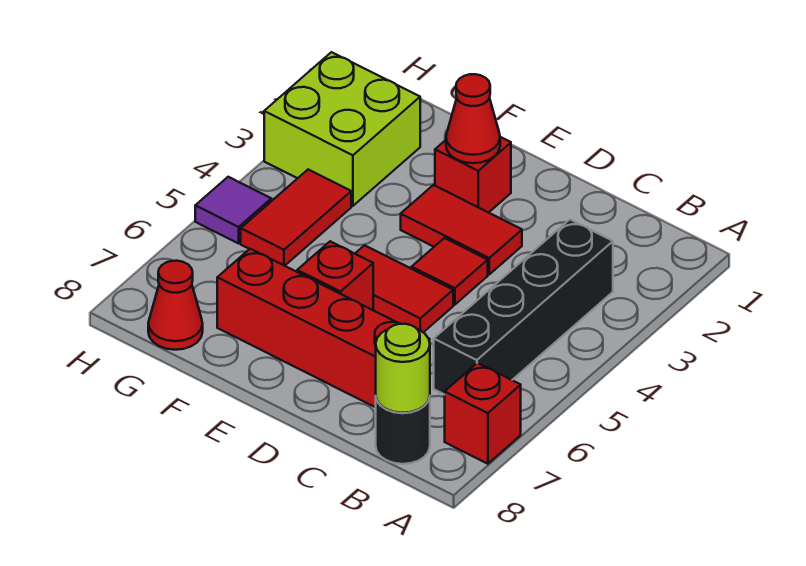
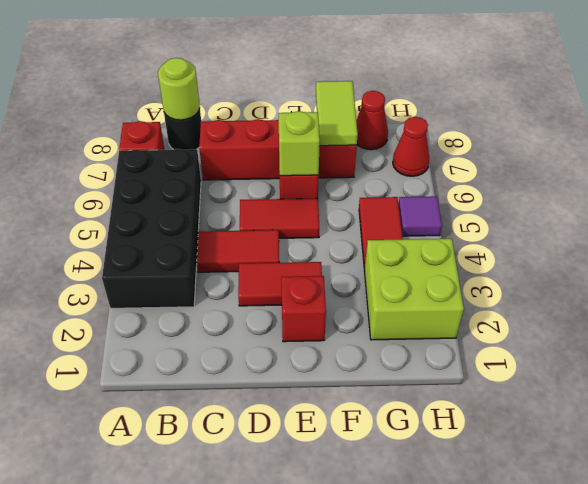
black 1x4 brick [434,220,613,395] -> black 2x4 brick [102,149,201,308]
red 1x1 tile [412,238,488,305] -> red 1x2 tile [197,230,279,272]
red 1x1 cone [446,74,500,163] -> red 1x1 cone moved to [393,117,429,176]
none -> lime 1x1 brick [278,111,320,176]
none -> lime 1x2 tile [316,81,358,146]

